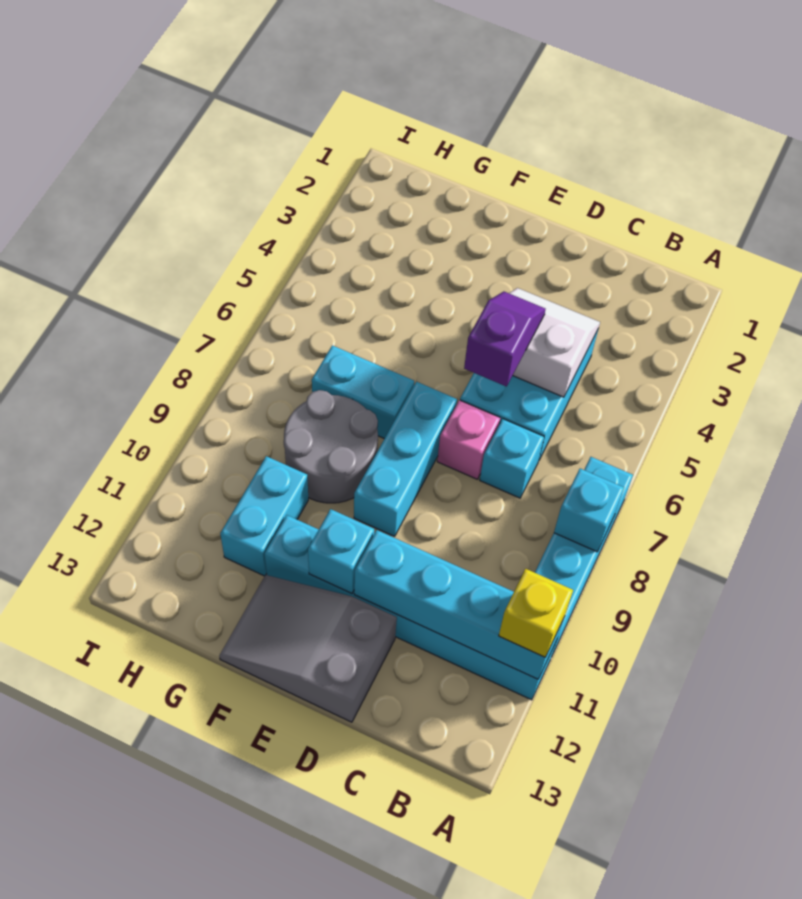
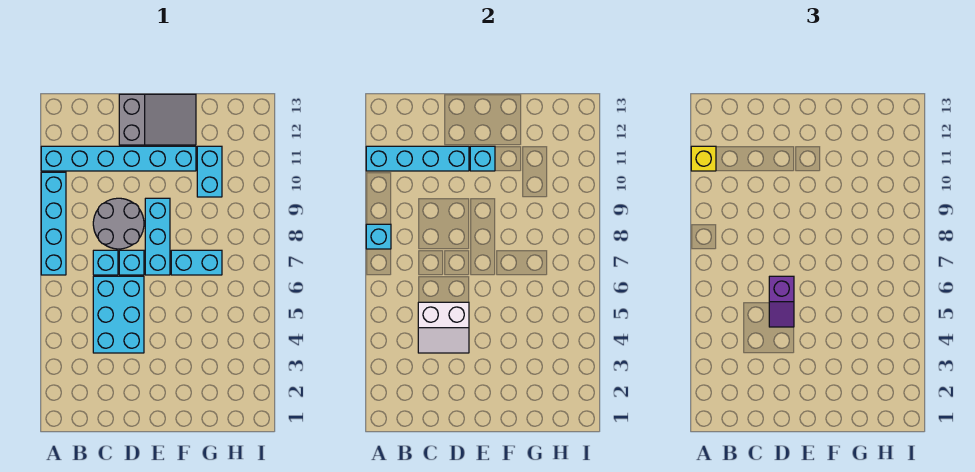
pink 1x1 brick [437,400,500,479] -> cyan 1x1 brick [119,250,144,275]
grey 2x2 round brick [284,390,378,503] -> grey 2x2 round brick moved to [93,198,144,249]

